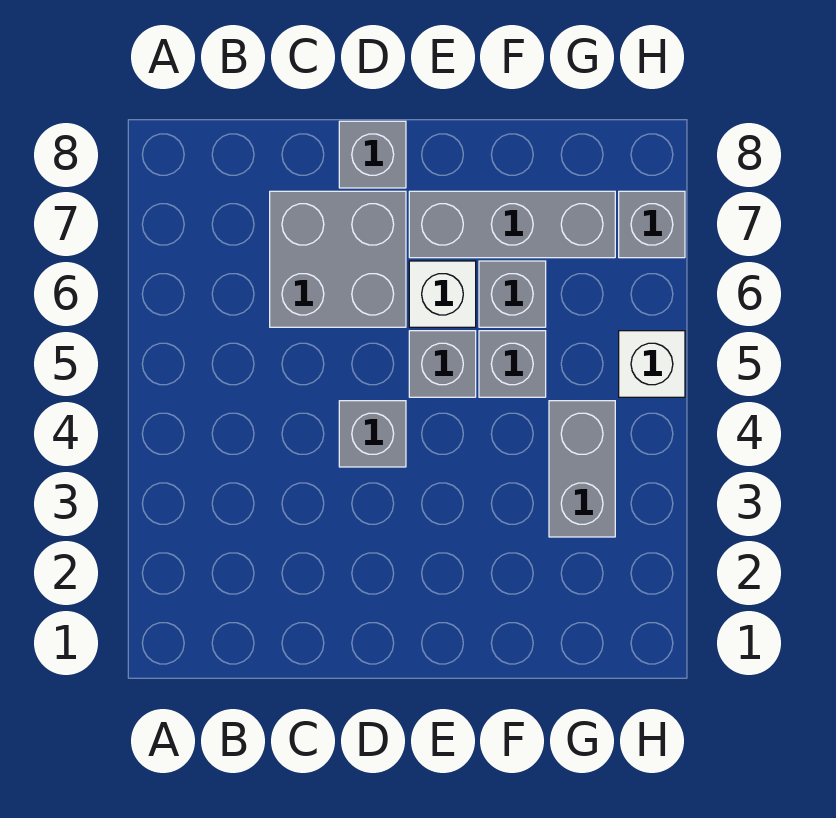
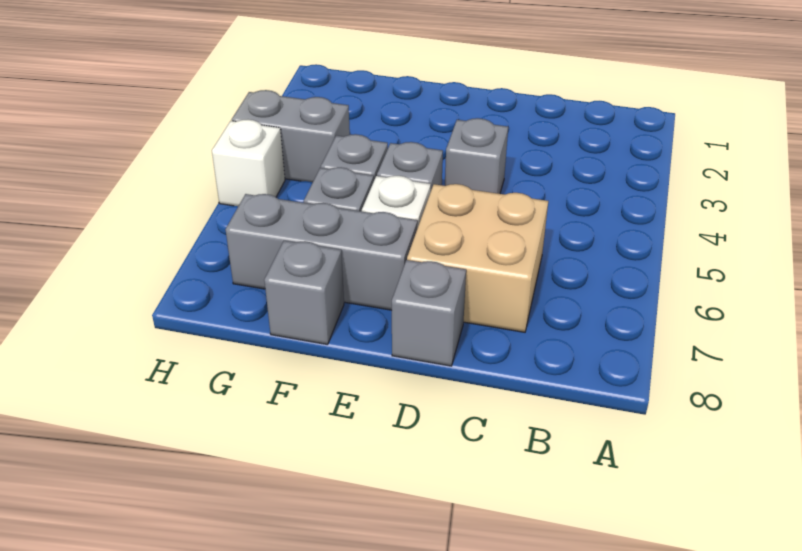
grey 2x2 brick [270,191,406,327] -> tan 2x2 brick [407,184,548,332]
grey 1x2 brick [549,401,615,537] -> grey 1x2 brick turned to [232,90,350,183]
grey 1x1 brick [619,191,685,258] -> grey 1x1 brick moved to [264,241,344,345]

